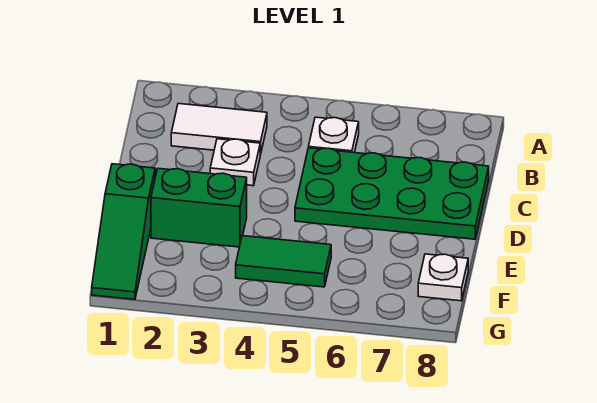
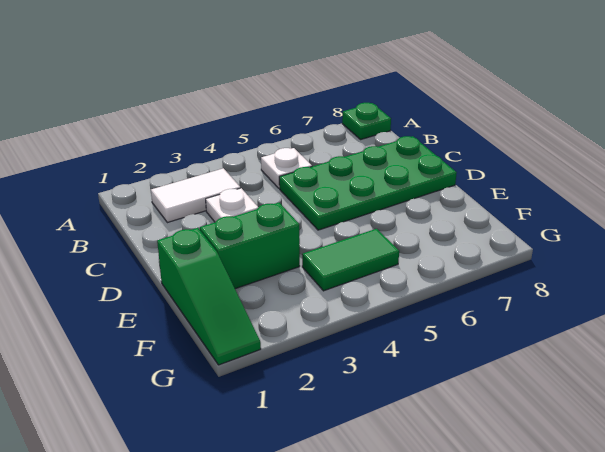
none -> green 1x1 plate [342,103,391,140]
white 1x1 plate [418,254,468,301] -> none

